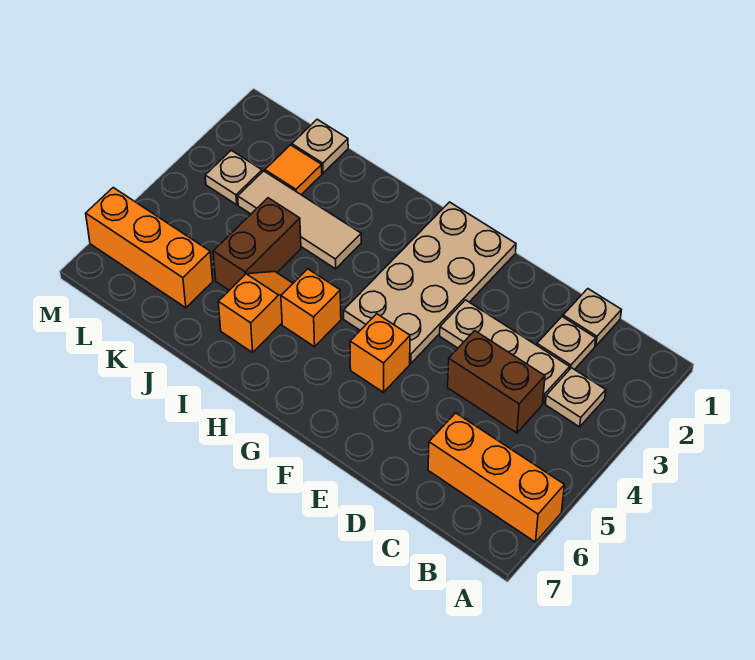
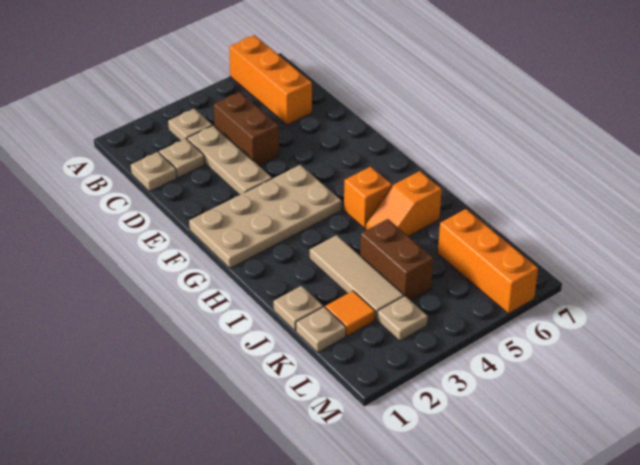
orange 1x1 brick [350,314,410,392] -> none
none -> tan 1x1 plate [274,286,323,331]
brown 1x2 brick [213,198,301,290] -> brown 1x2 brick turned to [360,219,433,301]

